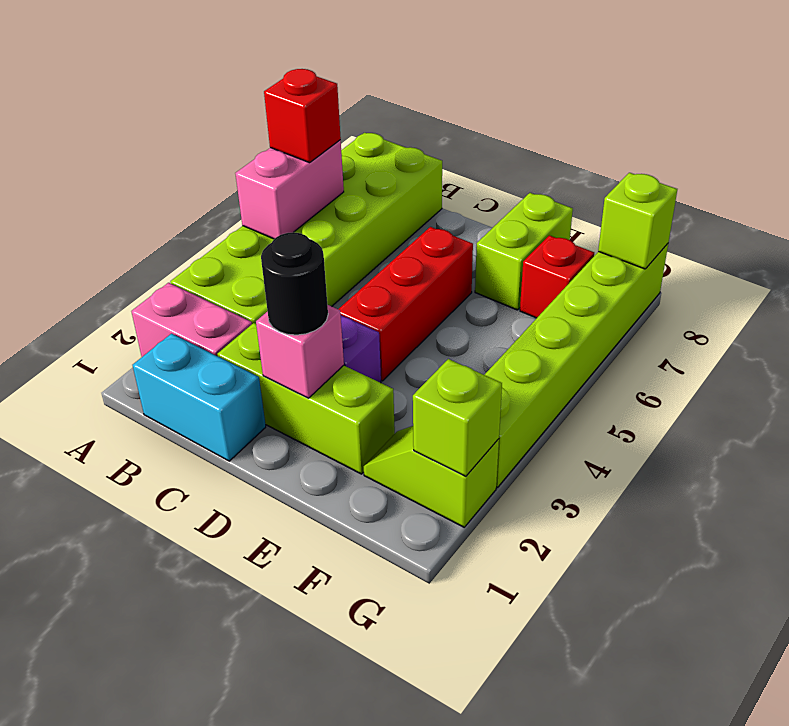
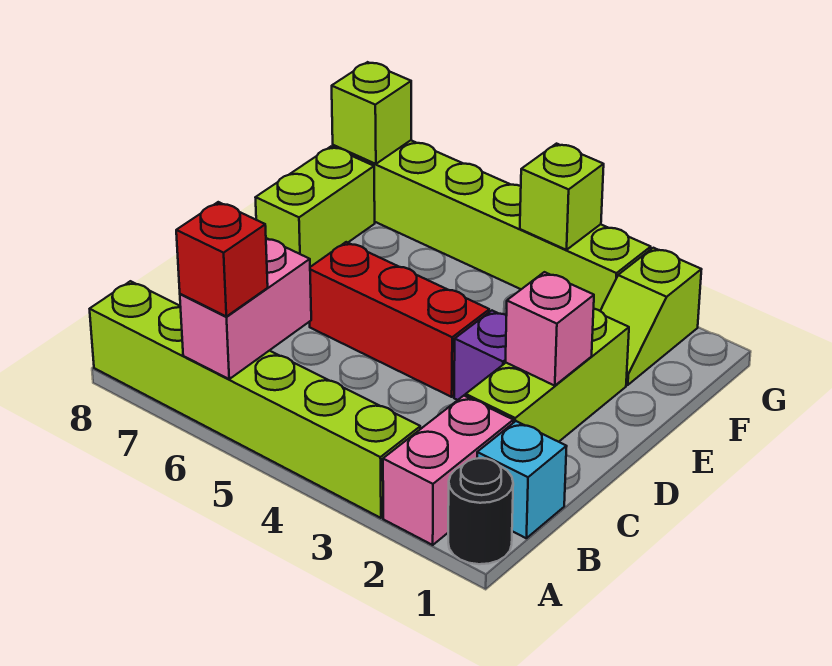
lime 2x6 brick [170,133,442,324] -> lime 1x6 brick [90,281,420,518]
pink 1x2 brick [235,140,344,239] -> pink 1x2 brick turned to [180,238,311,379]
cyan 1x2 brick [133,334,266,461] -> cyan 1x1 brick [477,421,567,538]
black 1x1 round brick [261,232,328,335] -> black 1x1 round brick moved to [448,458,513,564]
lime 1x2 brick [475,193,573,310] -> lime 1x2 brick turned to [255,147,375,267]
red 1x1 brick [520,235,594,318] -> none
lime 1x1 brick [413,359,502,476] -> lime 1x1 brick moved to [520,144,604,250]

